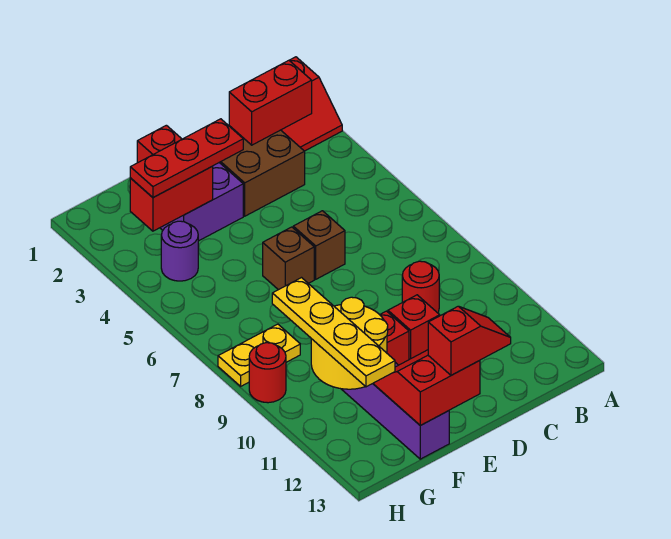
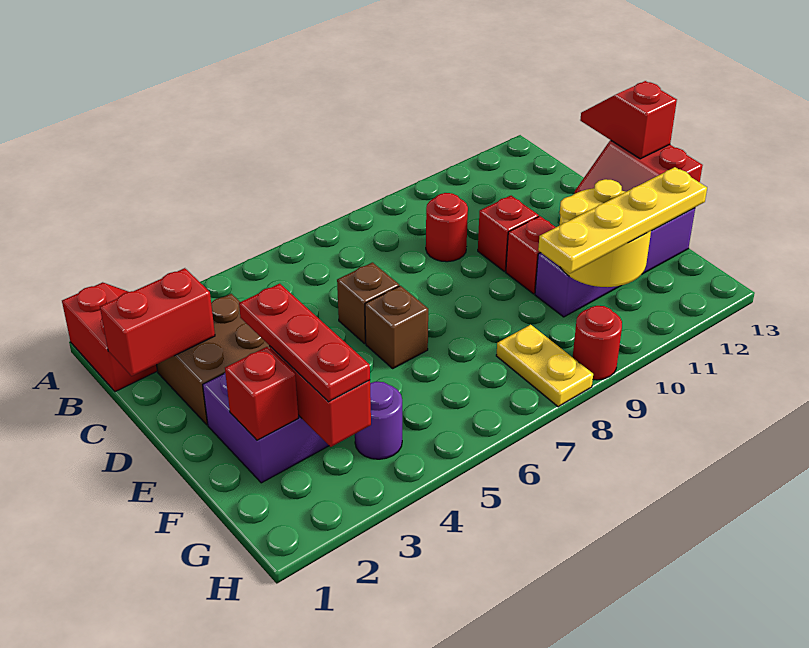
red 1x2 brick [229,60,312,145] -> red 1x2 brick turned to [100,268,215,376]

